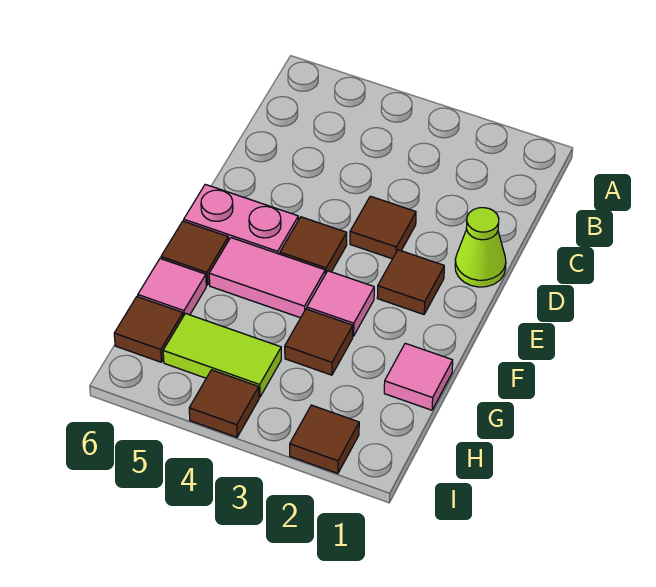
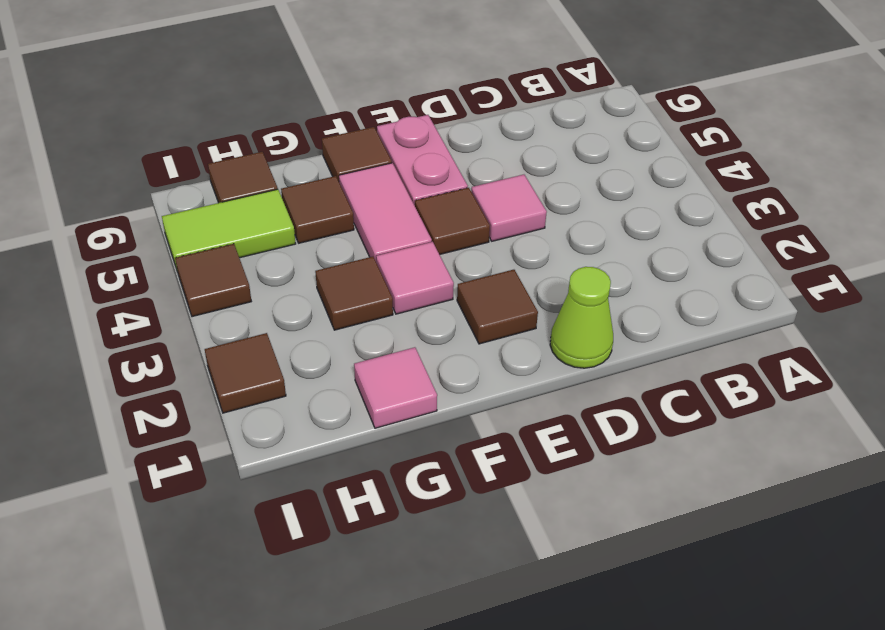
brown 1x1 tile [350,196,416,259] -> brown 1x1 tile moved to [281,176,354,243]
pink 1x1 tile [138,259,206,316] -> pink 1x1 tile moved to [471,175,547,241]
lime 1x2 tile [163,314,281,397] -> lime 1x2 tile turned to [162,189,296,272]

